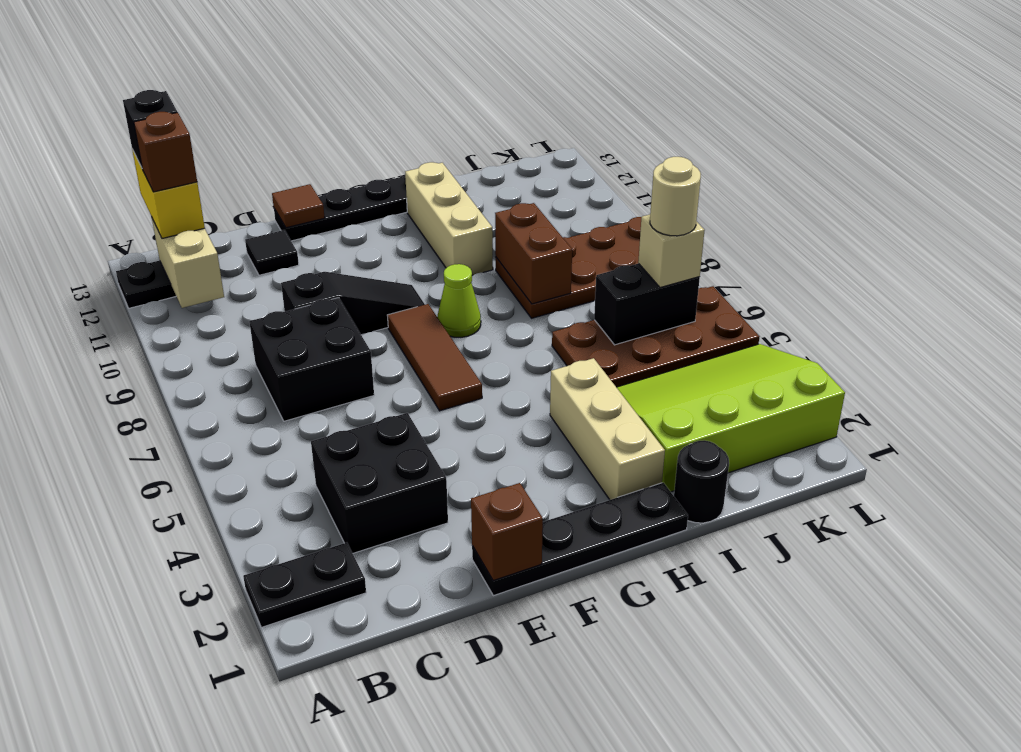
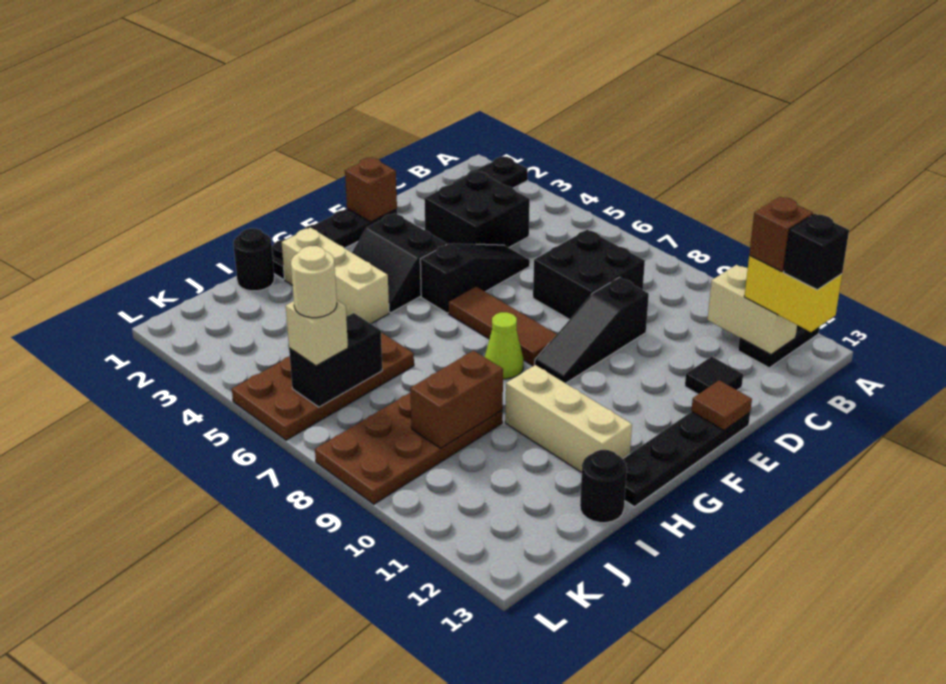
none -> black 1x3 slope [420,244,530,313]
none -> black 2x2 slope [352,213,447,313]
lime 3x4 slope [617,344,845,492] -> none
brown 1x2 brick [495,203,572,304] -> brown 1x2 brick turned to [410,351,503,448]
none -> black 1x1 round brick [580,450,627,523]

